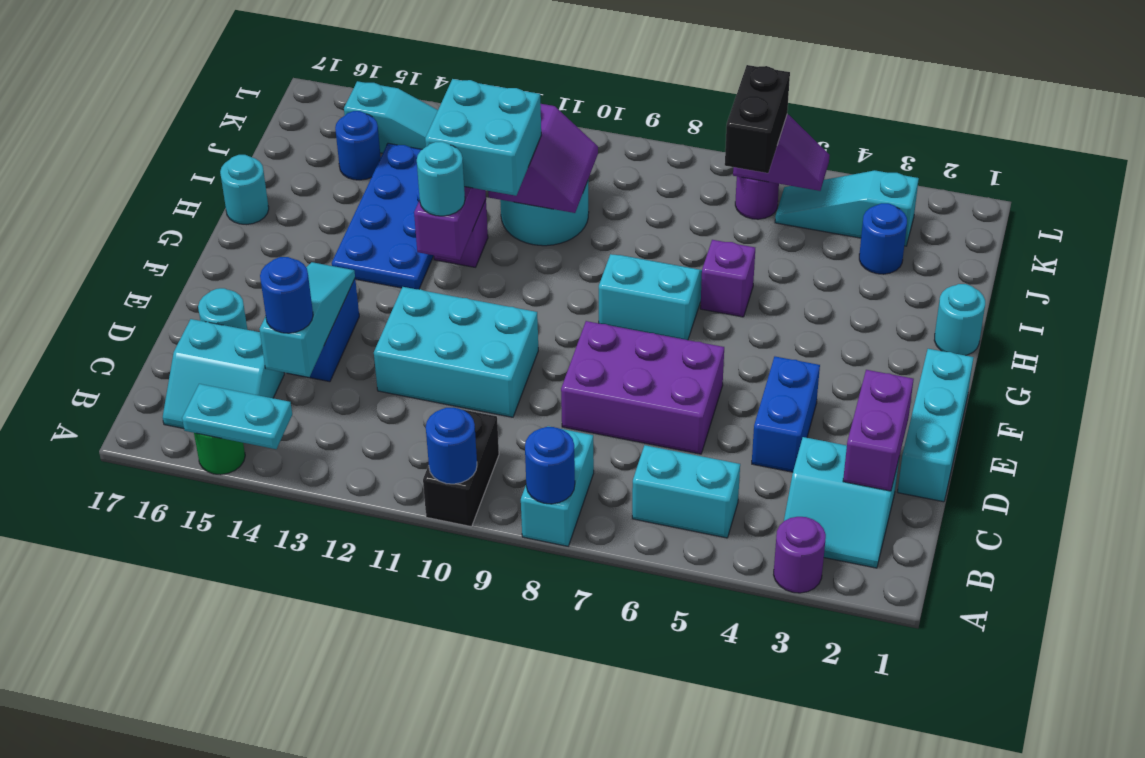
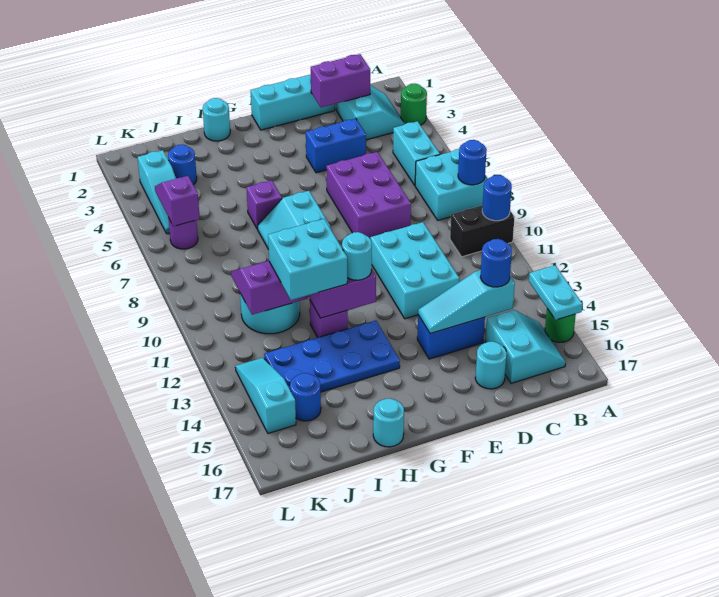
purple 1x1 round brick [774,517,826,593] -> green 1x1 round brick [401,84,427,125]
cyan 1x2 brick [521,426,594,546] -> cyan 2x2 brick [415,149,488,220]
black 1x2 brick [725,65,790,173] -> none

